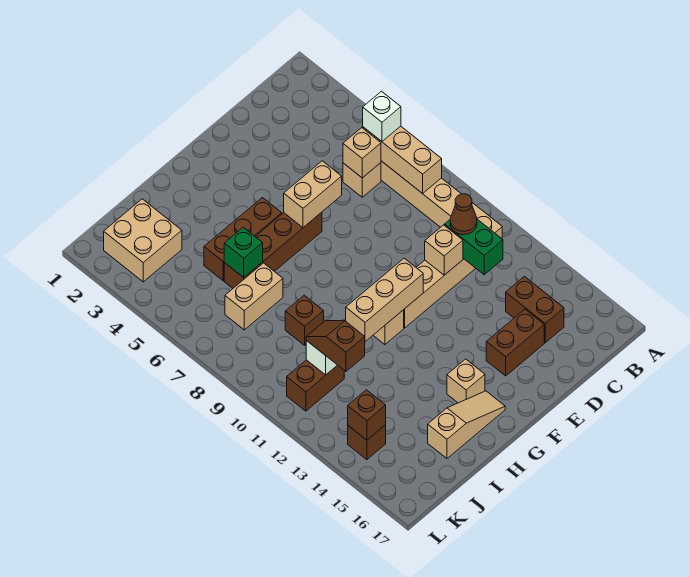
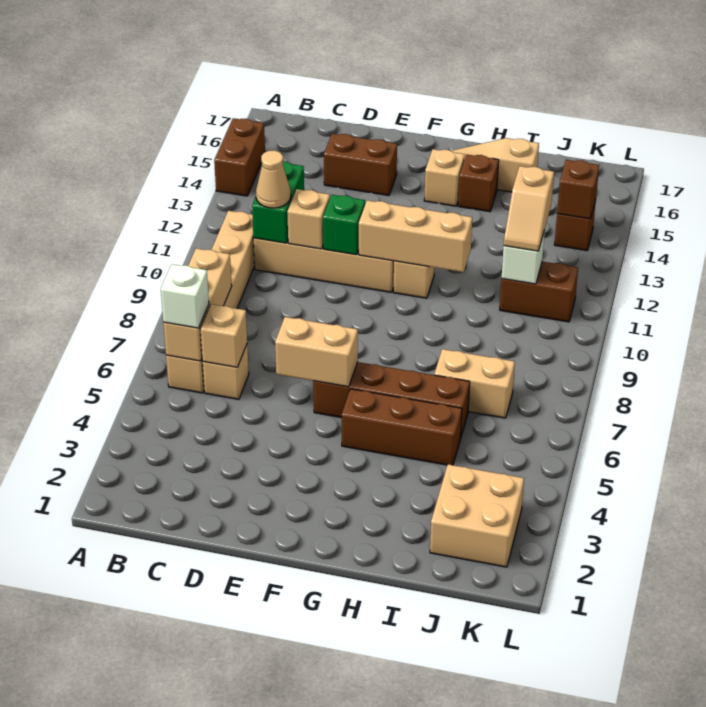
brown 1x1 cone [450,194,477,235] -> tan 1x1 cone [256,150,291,208]
brown 1x2 brick [506,276,564,343] -> brown 1x2 brick moved to [214,118,265,196]
green 1x1 brick [224,227,263,278] -> green 1x1 brick moved to [323,195,365,255]
brown 1x1 brick [285,295,324,345] -> brown 1x1 brick moved to [458,154,499,212]
brown 1x2 slope [306,321,365,371] -> tan 1x2 slope [504,166,554,251]

